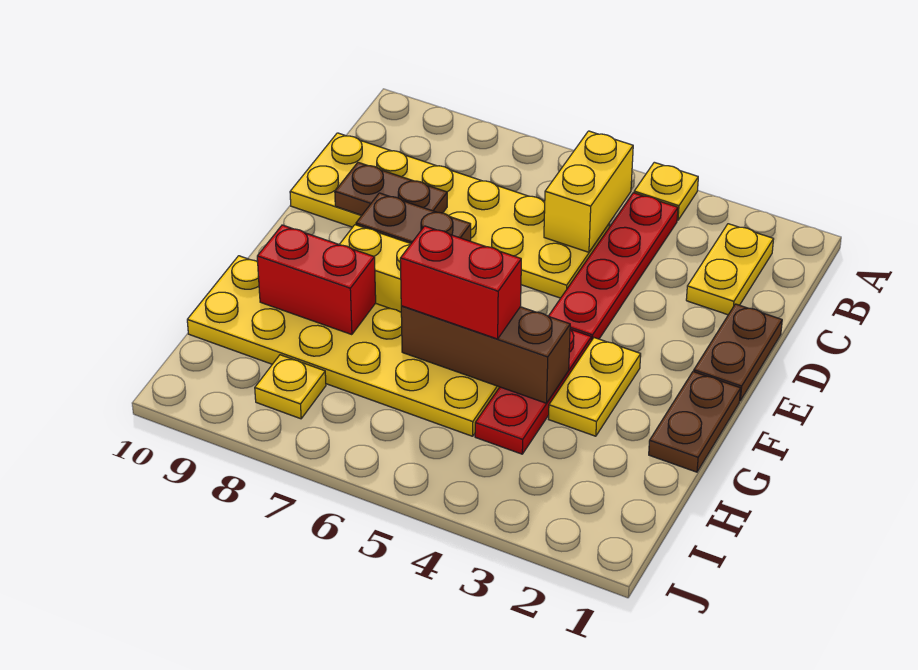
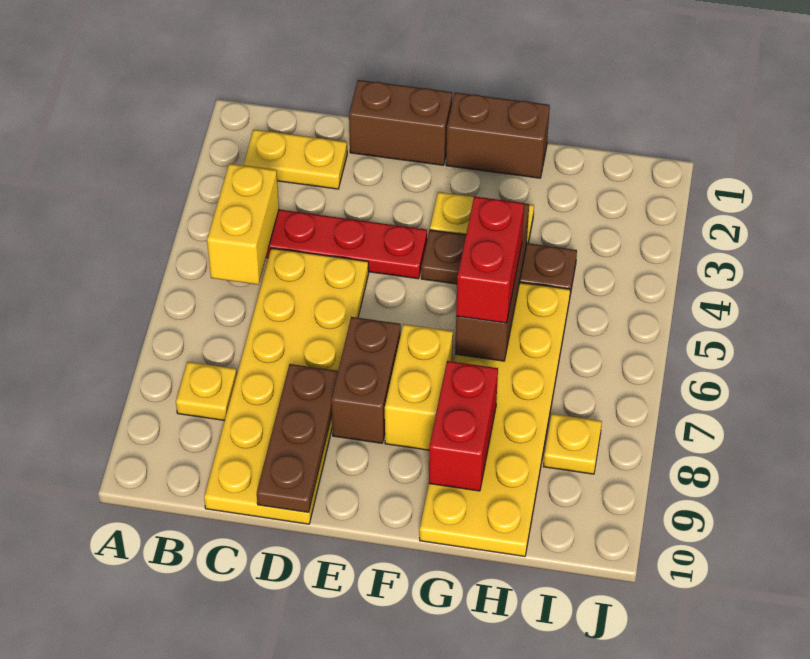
yellow 1x1 plate [634,162,698,220] -> yellow 1x1 plate moved to [176,362,237,421]
yellow 1x2 brick [544,131,633,252] -> yellow 1x2 brick turned to [207,164,279,285]
brown 1x2 plate [694,304,782,401] -> brown 1x2 brick [349,80,452,165]
brown 1x2 plate [335,162,447,215] -> brown 1x3 plate [257,364,338,512]
brown 1x2 plate [649,372,741,472] -> brown 1x2 brick [446,92,550,178]
red 1x3 plate [475,329,591,454] -> brown 1x3 plate [421,230,577,294]

